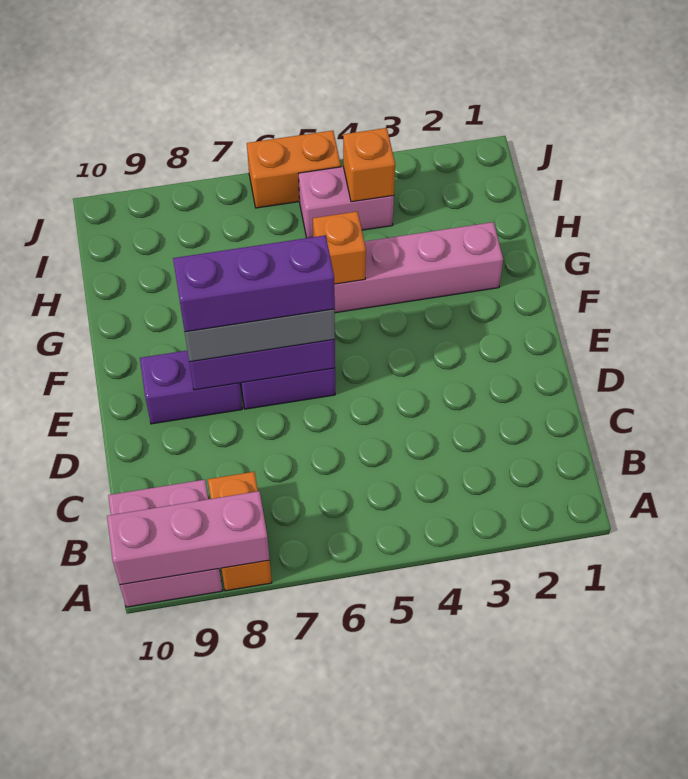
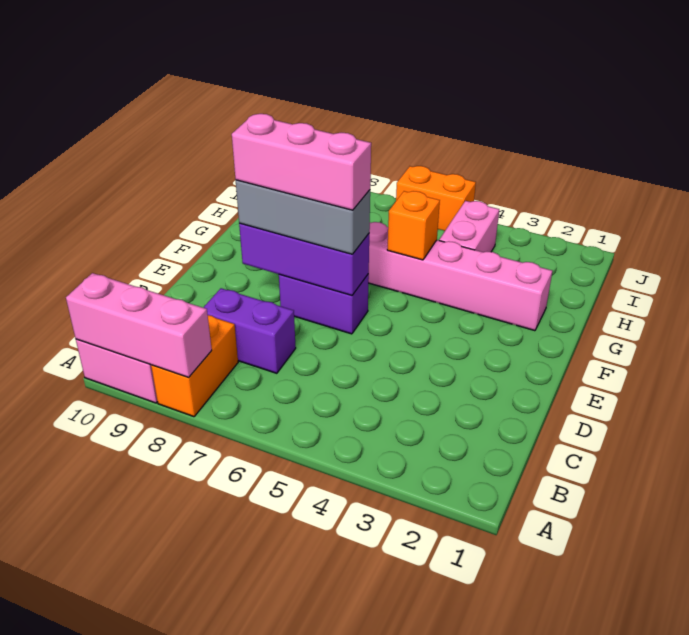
purple 1x3 brick [173,235,335,332] -> pink 1x3 brick [232,114,371,210]
purple 1x2 brick [140,351,242,424] -> purple 1x2 brick moved to [203,288,296,373]
pink 1x2 brick [299,167,394,238] -> pink 1x2 brick turned to [439,201,499,252]
orange 1x1 brick [343,128,395,202] -> none

